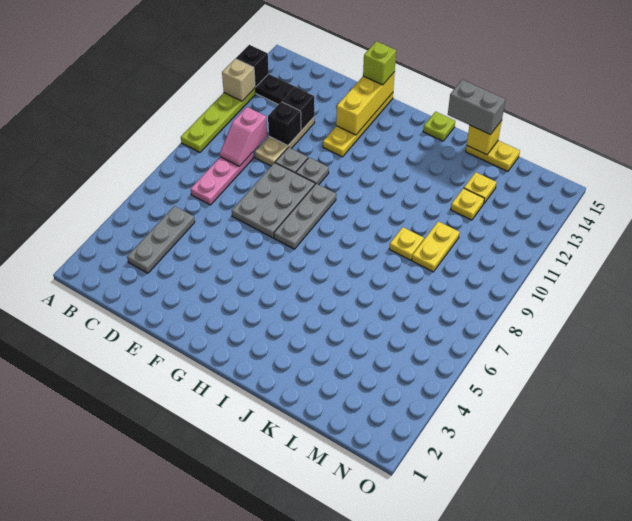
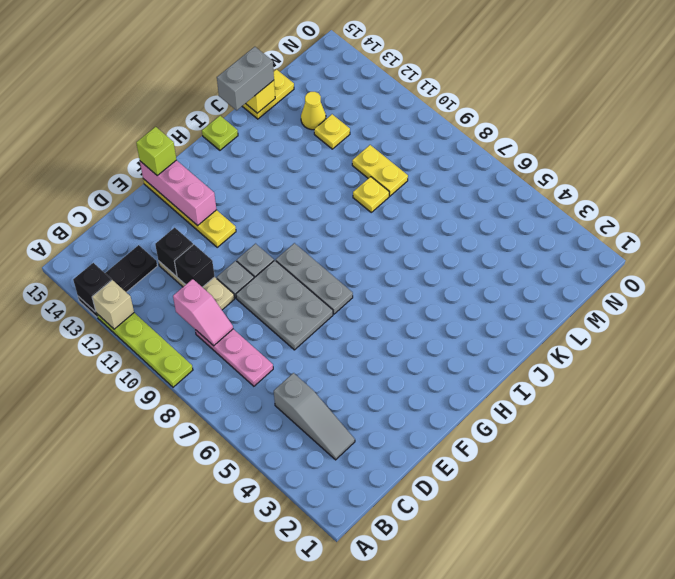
grey 1x3 plate [127,206,195,273] -> grey 1x3 slope [274,373,355,460]
yellow 1x3 brick [336,72,395,135] -> pink 1x3 brick [140,160,216,226]
yellow 1x1 plate [464,172,497,203] -> yellow 1x1 cone [301,92,326,130]

